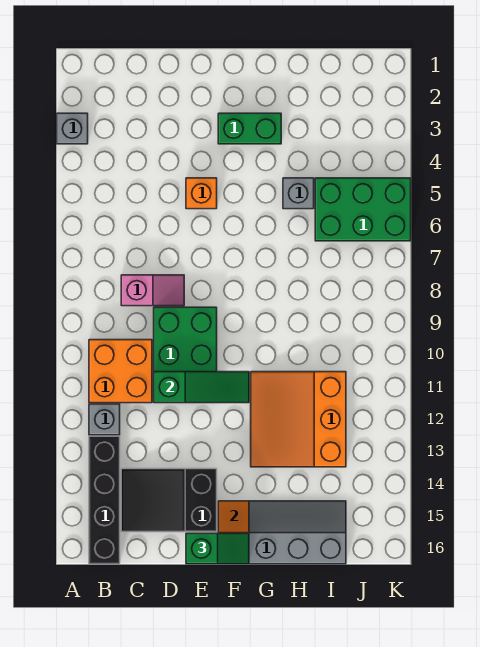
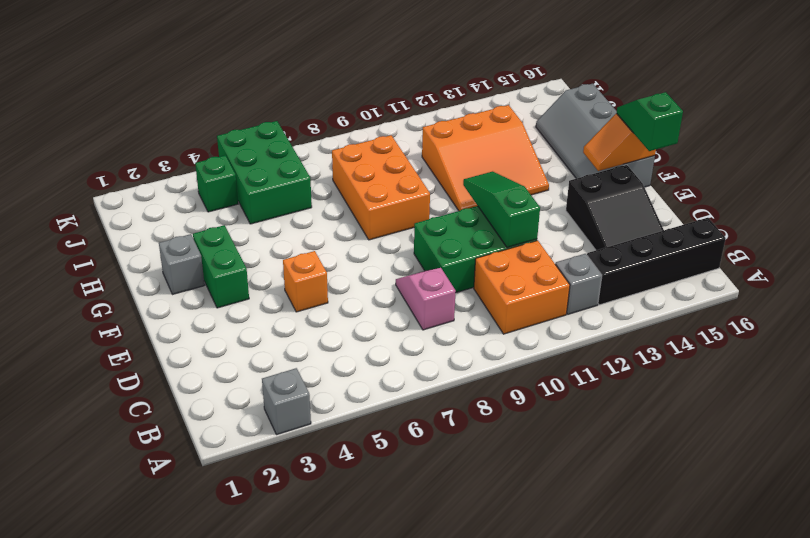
none -> orange 2x3 brick [332,135,430,240]
grey 1x1 brick [283,178,314,209] -> grey 1x1 brick moved to [159,234,205,294]
none -> green 1x1 brick [195,155,238,212]

